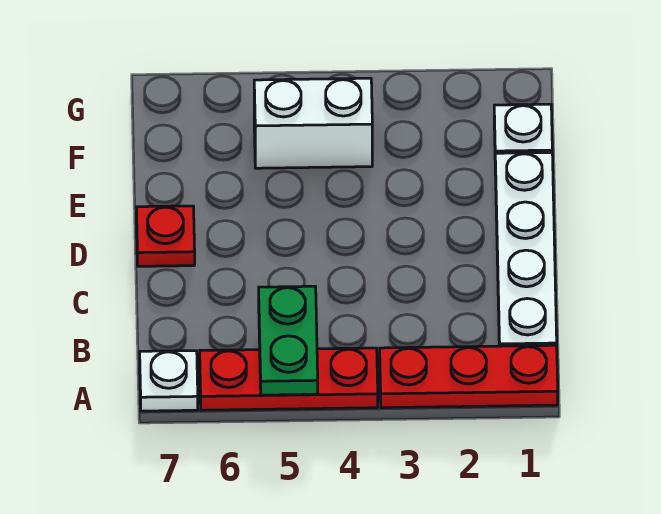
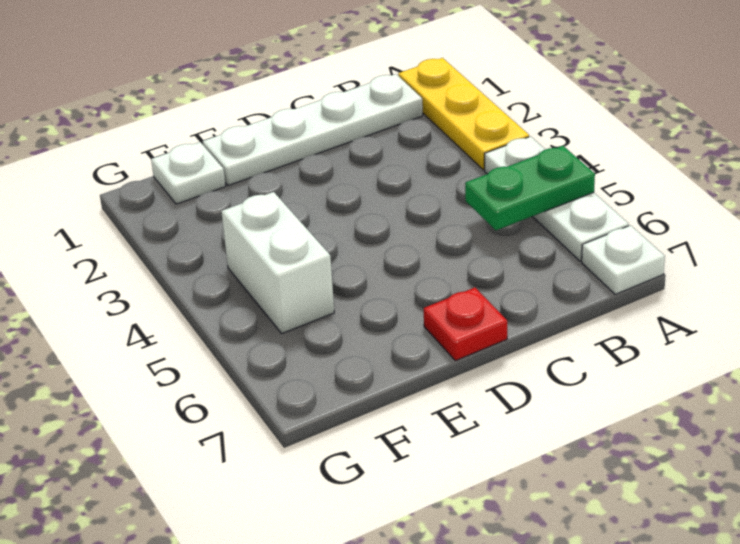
red 1x3 plate [380,345,558,408] -> yellow 1x3 plate [398,58,529,170]
red 1x3 plate [200,348,378,410] -> white 1x3 plate [485,136,629,261]

